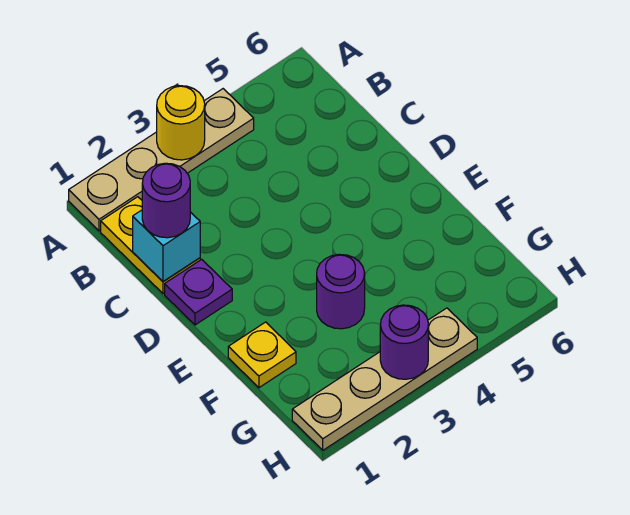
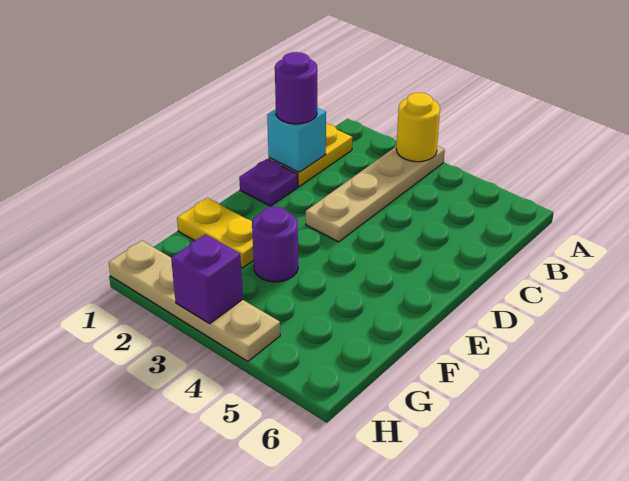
tan 1x4 plate [69,89,254,231] -> tan 1x4 plate turned to [306,146,445,242]
yellow 1x1 plate [228,322,296,388] -> yellow 1x2 plate [177,198,254,268]
purple 1x1 round brick [380,305,428,379] -> purple 1x1 brick [171,234,243,324]

